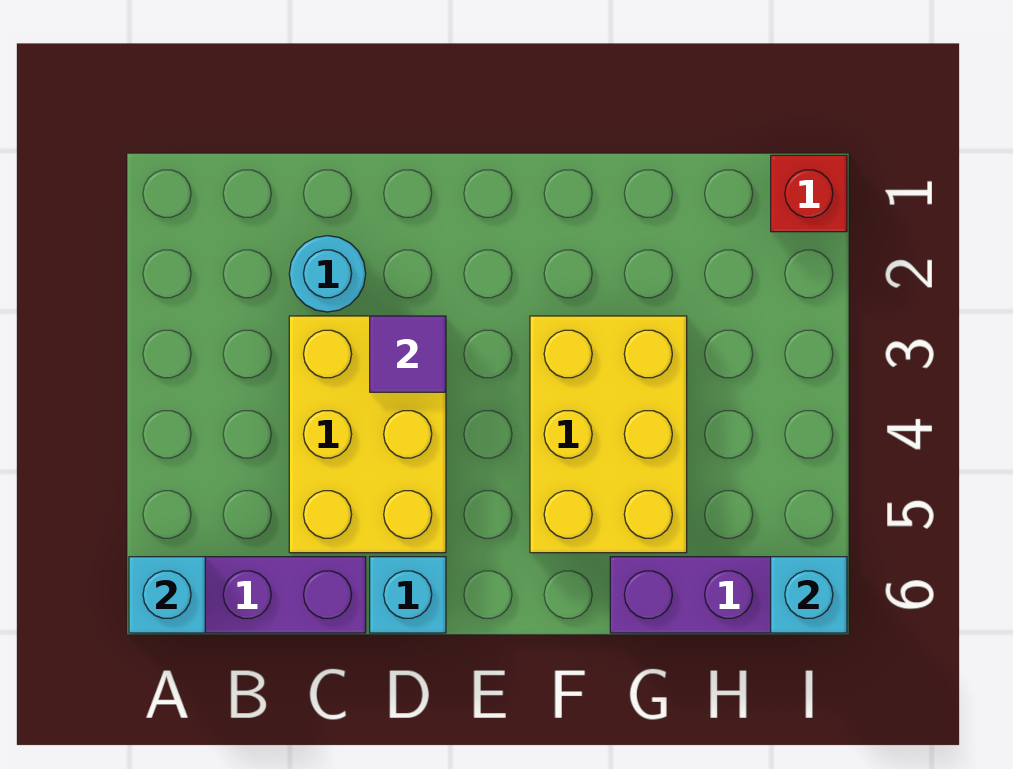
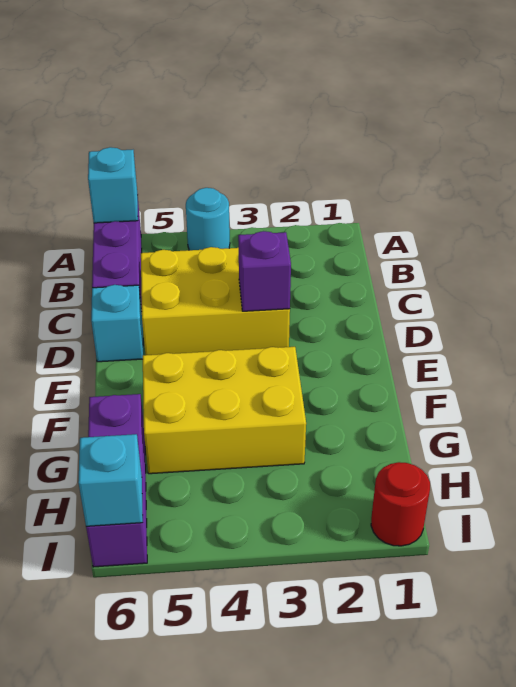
cyan 1x1 round brick [289,236,366,312] -> cyan 1x1 round brick moved to [186,188,230,250]
purple 1x1 tile [370,316,446,392] -> purple 1x1 brick [238,231,291,311]
red 1x1 brick [771,155,847,232] -> red 1x1 round brick [371,462,430,546]

